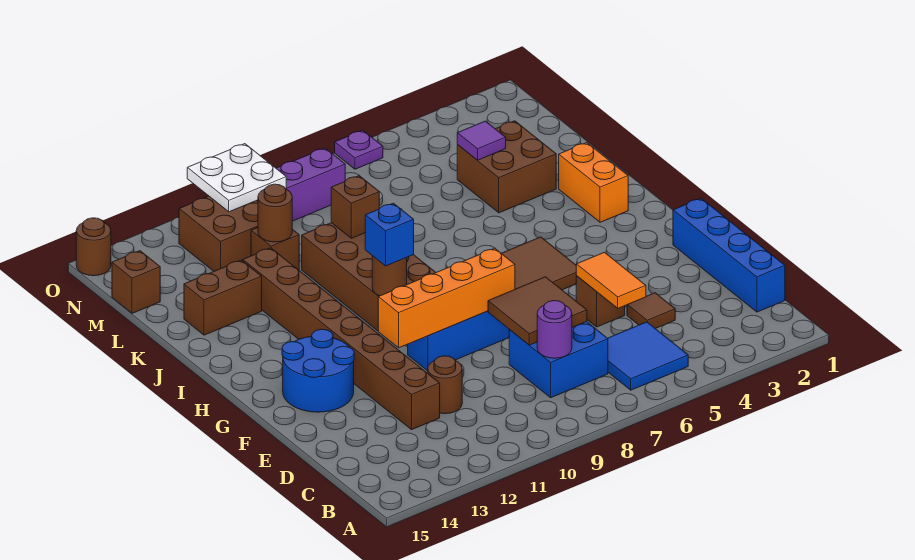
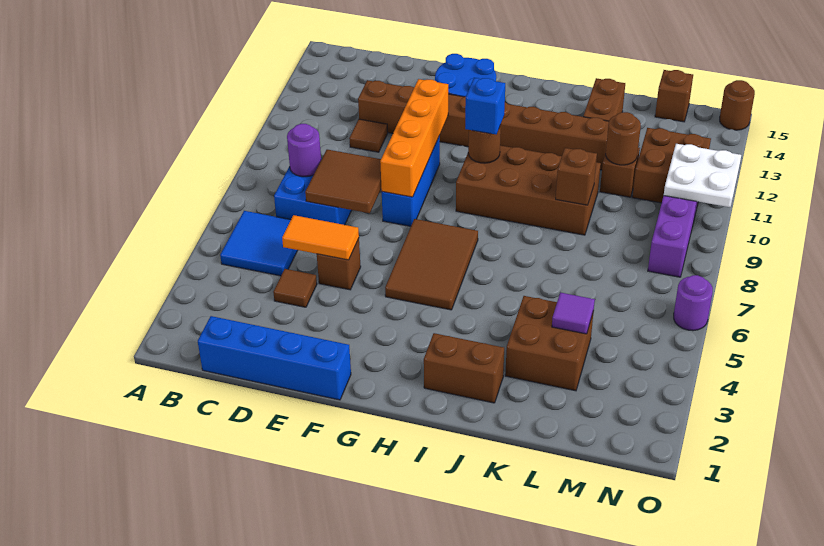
brown 1x1 round brick [428,356,462,414] -> brown 1x1 tile [349,119,388,152]
orange 1x2 brick [559,143,628,222] -> brown 1x2 brick [424,333,504,403]
purple 1x1 plate [335,130,383,169] -> purple 1x1 round brick [674,275,713,331]

